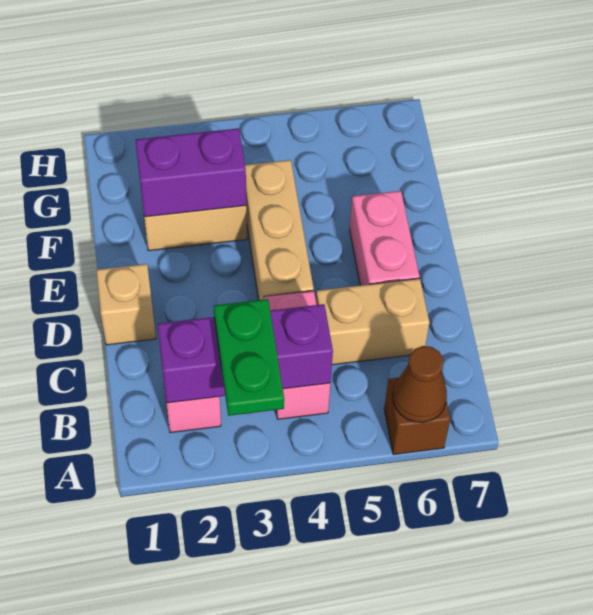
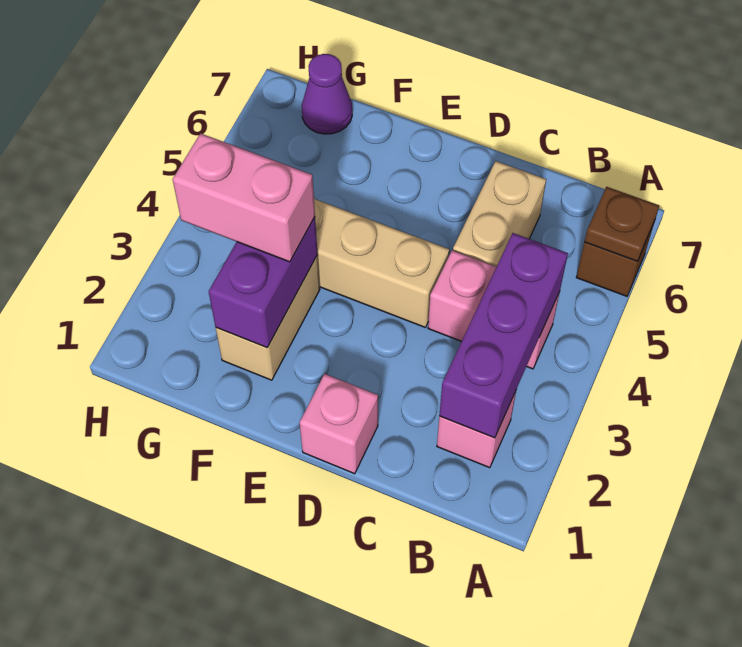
green 1x2 plate [214,299,284,416] -> none
brown 1x1 cone [393,346,447,422] -> brown 1x1 plate [585,187,659,261]
tan 1x1 brick [96,264,156,345] -> pink 1x1 brick [299,374,378,474]
pink 1x2 brick [350,191,420,285] -> pink 1x2 brick moved to [173,133,315,262]
none -> purple 1x1 cone [302,54,352,134]

